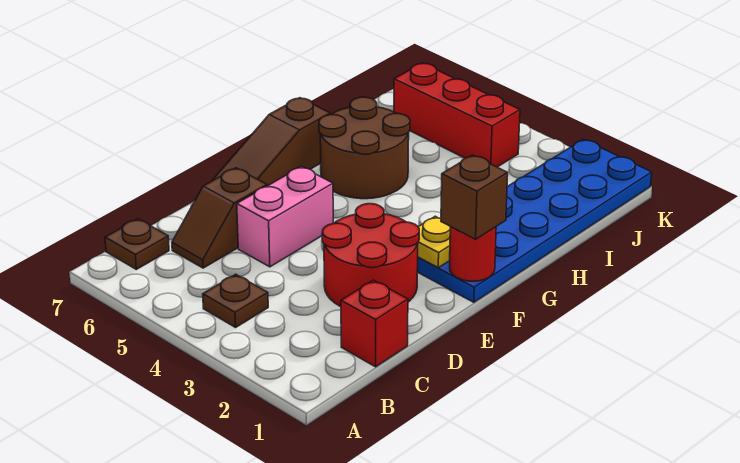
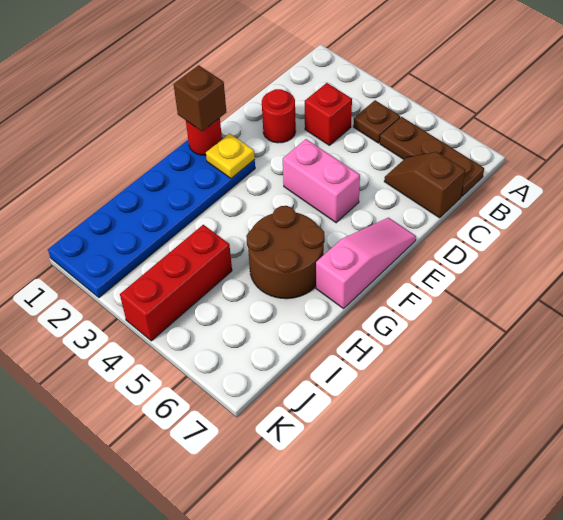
brown 1x1 plate [105,219,169,269] -> brown 1x3 plate [380,117,484,197]
red 1x1 brick [341,280,408,367] -> red 1x1 brick moved to [305,83,352,145]
brown 1x2 slope [172,168,267,268] -> brown 1x2 slope turned to [384,152,465,218]
red 2x2 round brick [322,204,419,307] -> red 1x1 round brick [262,89,296,143]
pink 1x2 brick [237,167,333,267] -> pink 1x2 brick turned to [283,139,360,223]
brown 1x3 slope [212,98,330,186] -> pink 1x3 slope [316,218,416,309]
red 1x3 brick [394,63,520,167] -> red 1x3 brick turned to [120,225,232,341]

